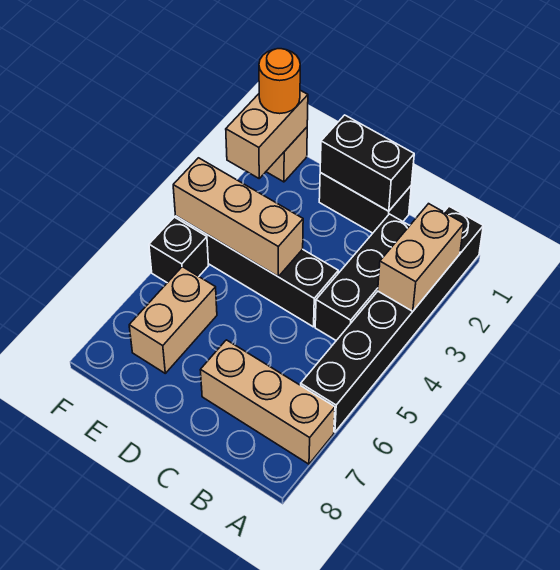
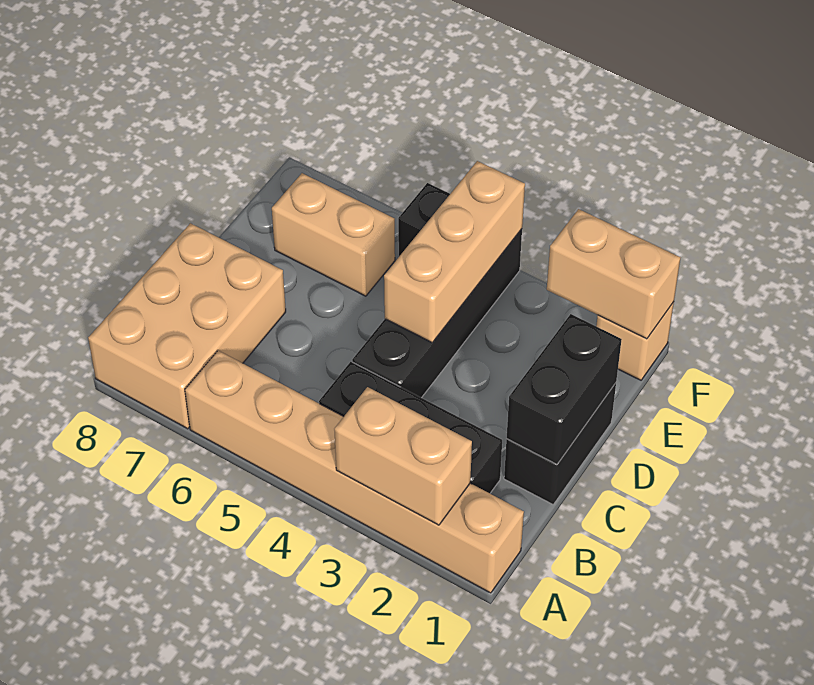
black 1x6 brick [301,206,483,432] -> tan 1x6 brick [185,351,524,593]
tan 1x3 brick [201,340,335,464] -> tan 2x3 brick [88,223,286,429]
orange 1x1 round brick [259,49,300,114] -> none

